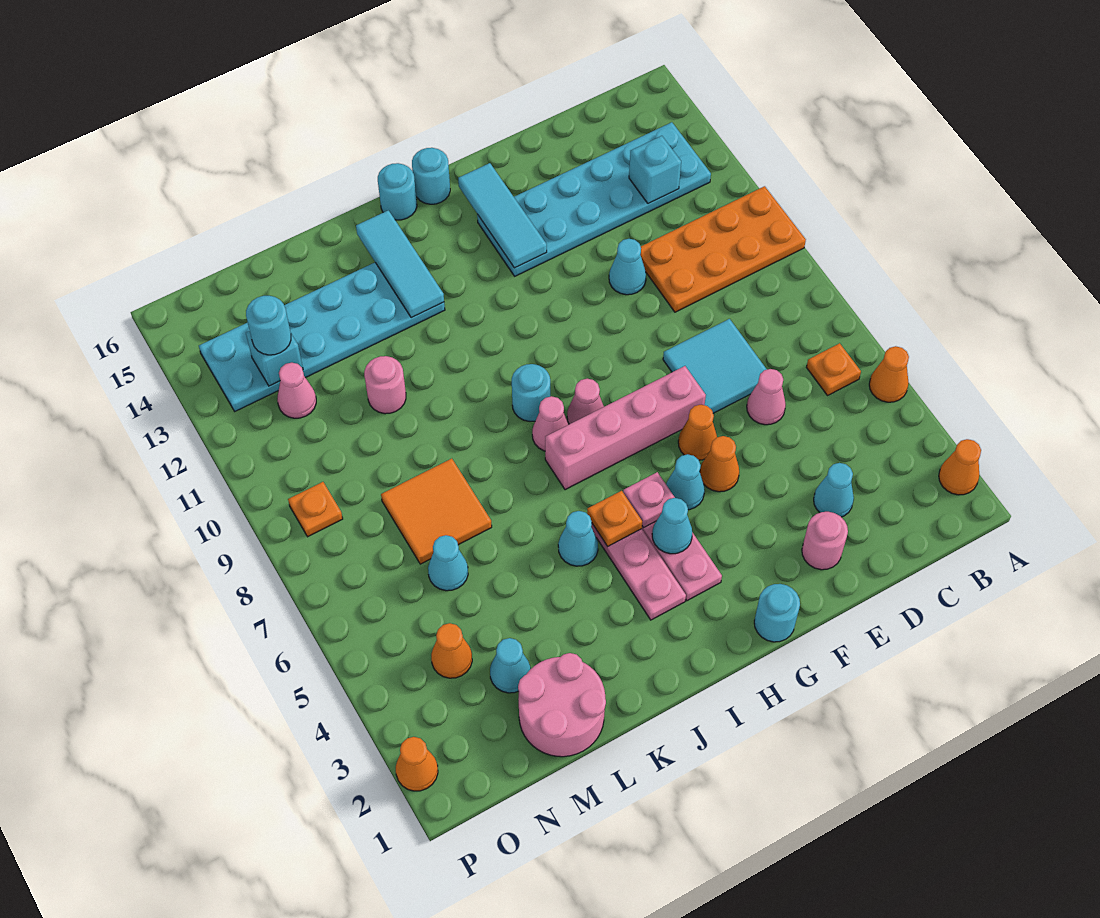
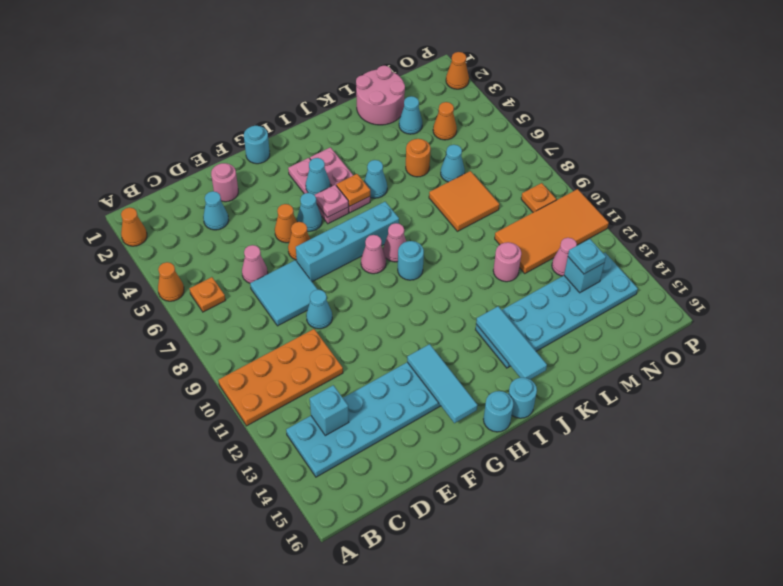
cyan 1x1 cone [609,239,646,295] -> cyan 1x1 cone moved to [306,290,332,329]
pink 1x4 brick [545,366,706,490] -> cyan 1x4 brick [296,202,399,282]
none -> orange 1x1 round brick [406,139,431,177]
none -> orange 2x4 tile [495,189,609,273]
cyan 1x1 round brick [246,296,291,355] -> cyan 1x1 plate [568,239,606,274]

